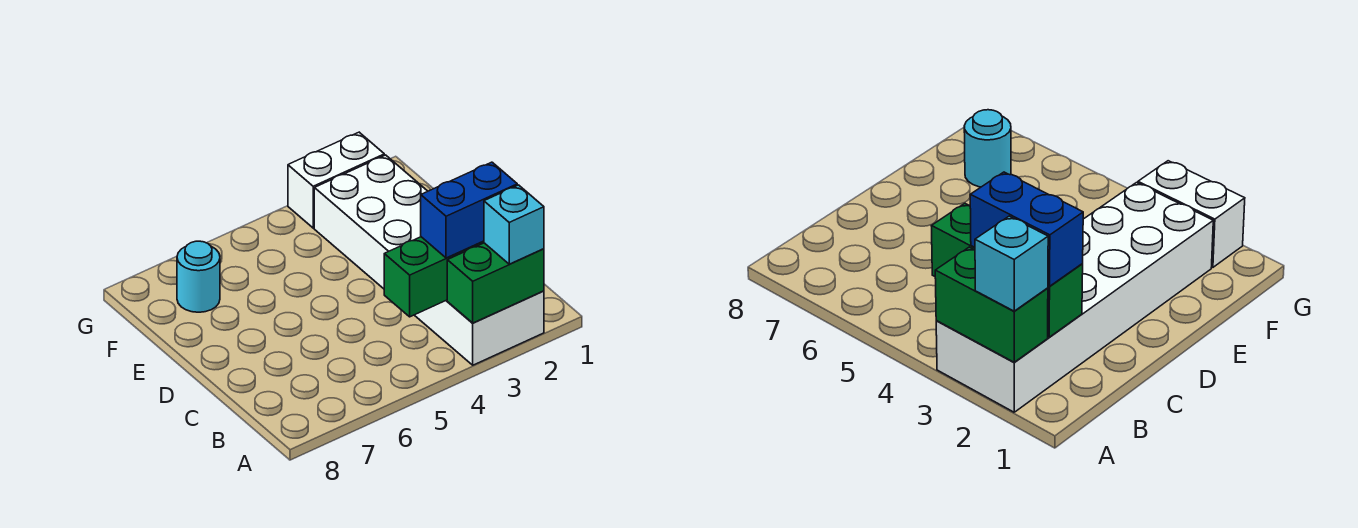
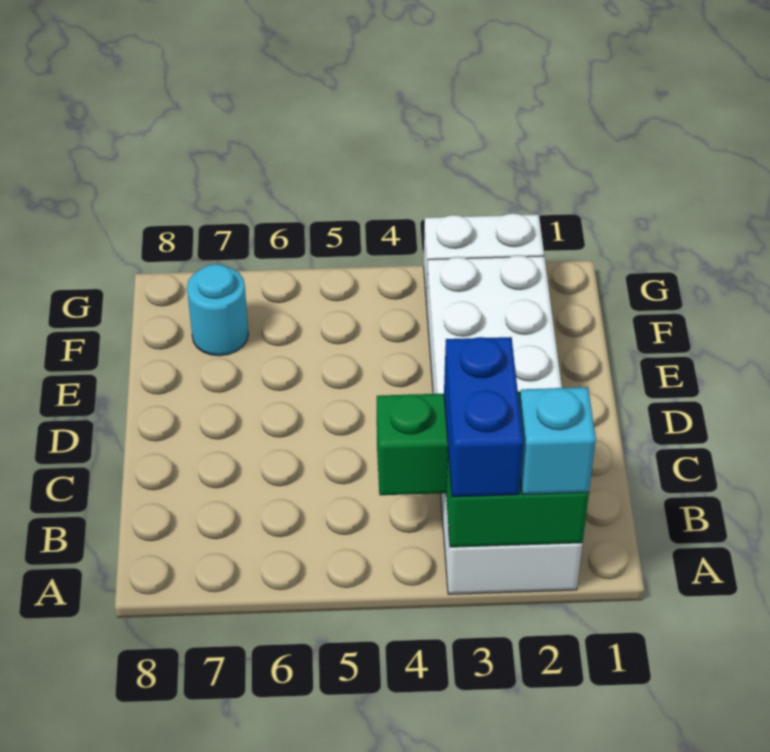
blue 1x2 brick [421,162,517,258] -> blue 1x2 brick turned to [444,337,523,497]

